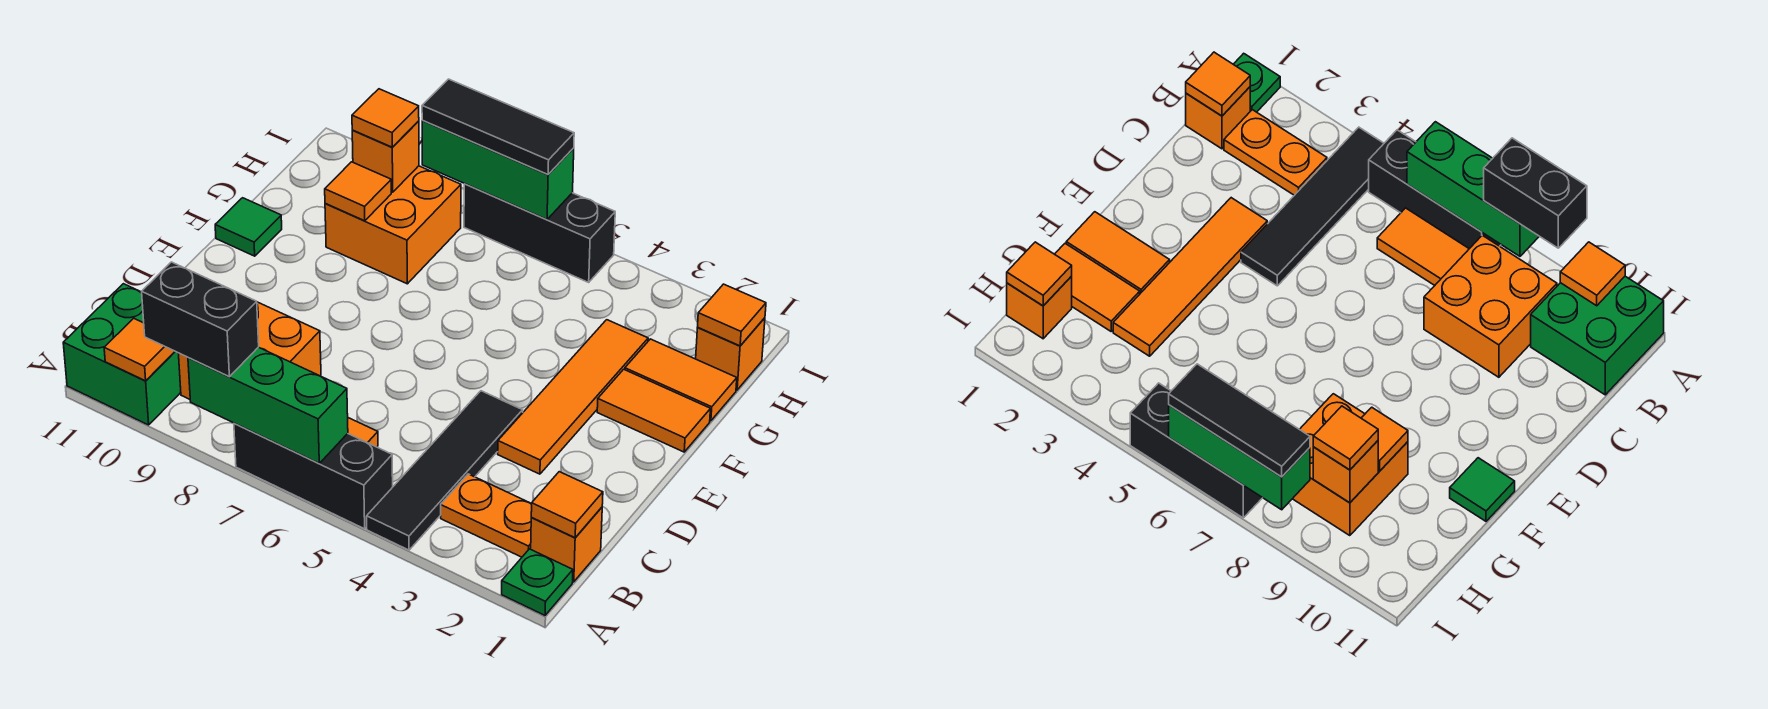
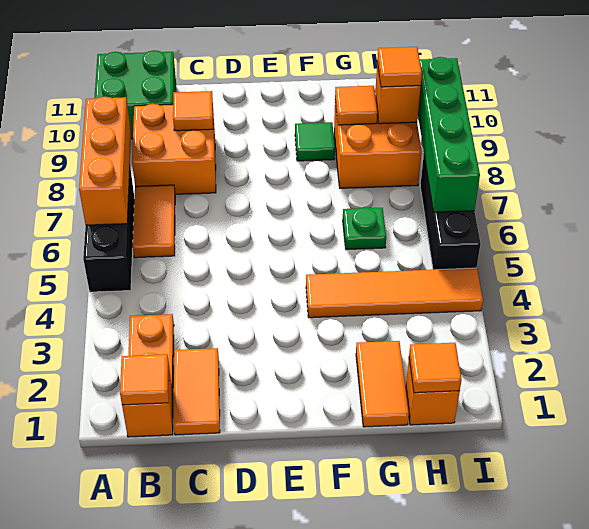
green 1x1 plate [502,549,573,615] -> green 1x1 plate moved to [343,208,386,250]
black 1x4 tile [367,391,523,550] -> none
green 1x3 brick [188,347,348,463] -> orange 1x3 brick [79,97,131,225]
black 1x2 brick [142,262,259,377] -> none
orange 1x1 tile [104,318,175,381] -> orange 1x1 tile moved to [173,91,213,131]
orange 1x4 tile [498,320,648,474] -> orange 1x4 tile moved to [306,268,483,318]
orange 1x2 tile [597,369,710,452] -> orange 1x2 tile moved to [174,348,220,435]
green 1x1 tile [215,198,282,256] -> green 1x1 tile moved to [295,122,335,161]
green 1x3 brick [422,120,574,219] -> green 1x4 brick [418,57,480,212]
black 1x3 tile [422,79,574,174] -> none

